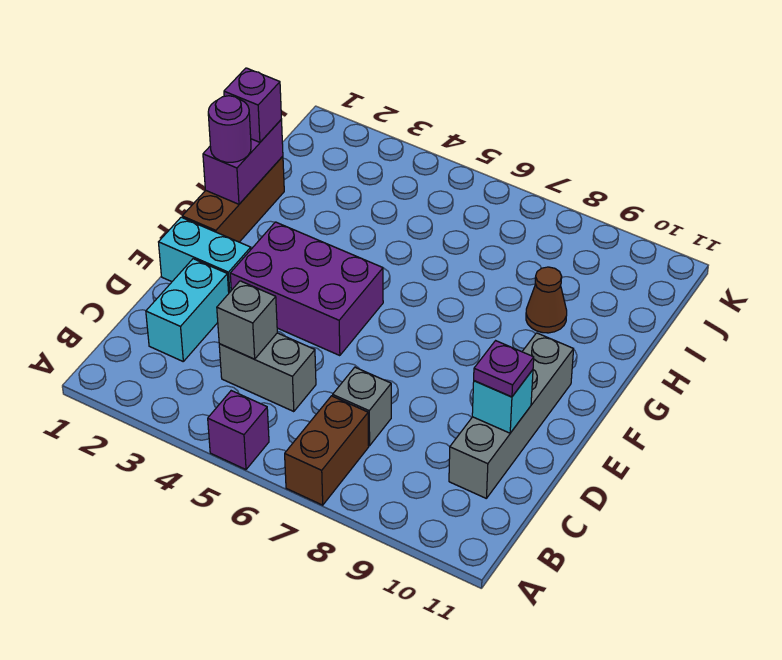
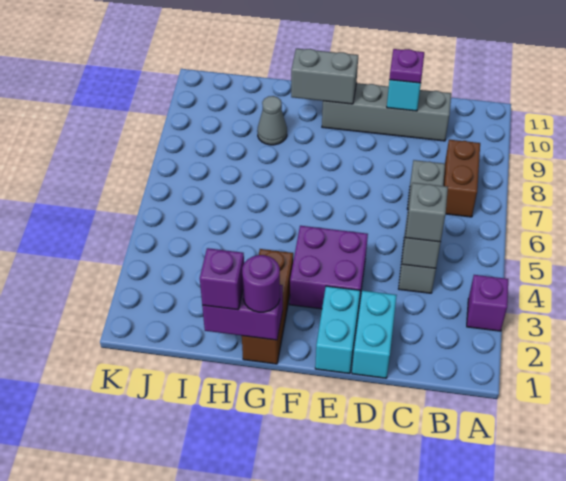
purple 1x1 brick [208,391,269,470] -> purple 1x1 brick moved to [467,275,508,331]
brown 1x2 brick [285,396,369,505] -> brown 1x2 brick turned to [443,140,480,217]
cyan 1x2 brick [146,259,229,361] -> cyan 1x2 brick turned to [352,291,397,378]
none -> grey 1x1 brick [405,183,448,242]
purple 2x3 brick [230,222,383,356] -> purple 2x2 brick [290,226,368,311]
brown 1x3 brick [182,156,284,242] -> brown 1x3 brick turned to [242,249,293,364]
none -> grey 1x2 brick [291,49,358,104]
brown 1x1 cone [526,267,567,333] -> grey 1x1 cone [257,96,287,145]

